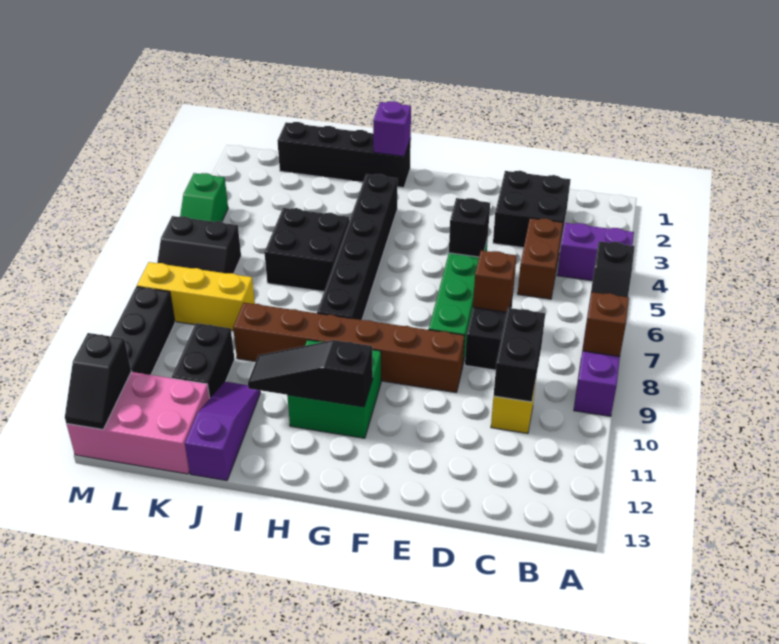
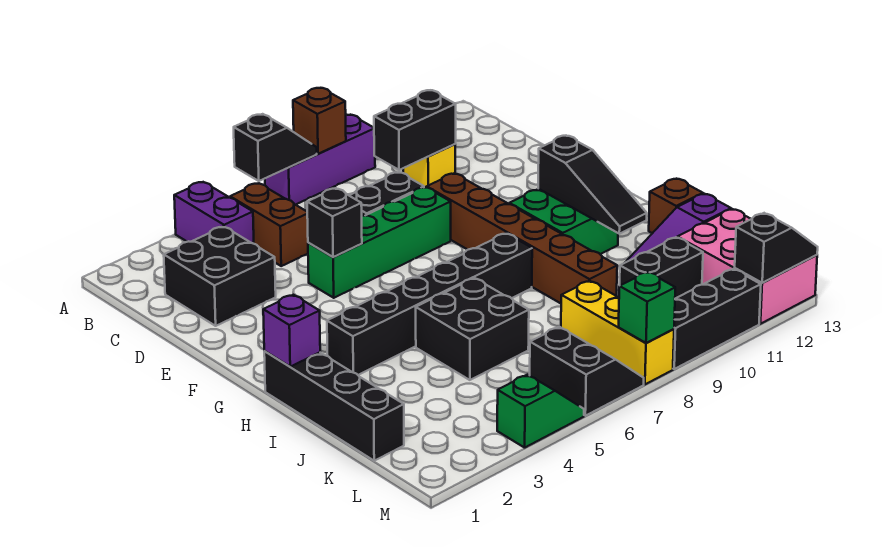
brown 1x2 brick [518,218,563,299] -> brown 1x2 brick turned to [230,183,308,266]
brown 1x1 brick [473,250,517,312] -> brown 1x1 brick moved to [649,179,703,233]
none -> green 1x1 brick [619,272,675,343]

